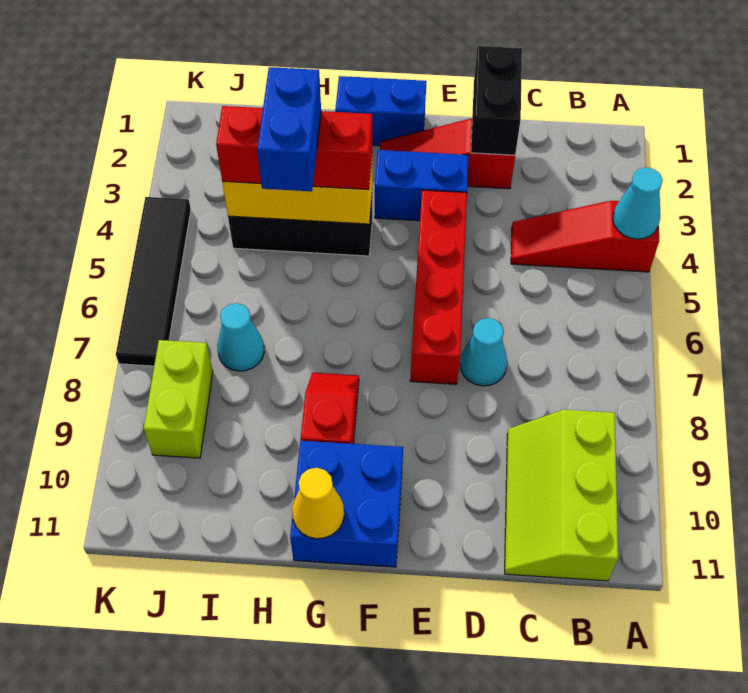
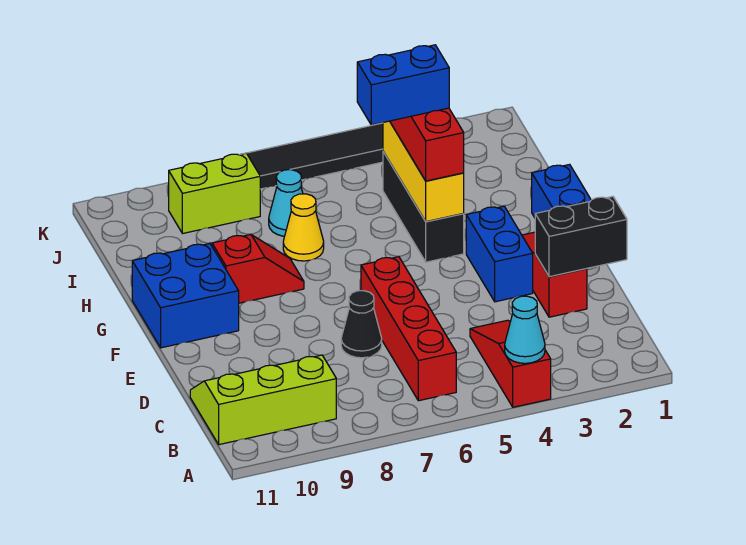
cyan 1x1 cone [460,318,507,386] -> black 1x1 cone [341,291,382,358]
red 1x4 brick [410,190,467,384] -> red 1x4 brick turned to [361,257,456,401]
yellow 1x1 cone [292,468,344,539] -> yellow 1x1 cone moved to [283,194,324,261]

